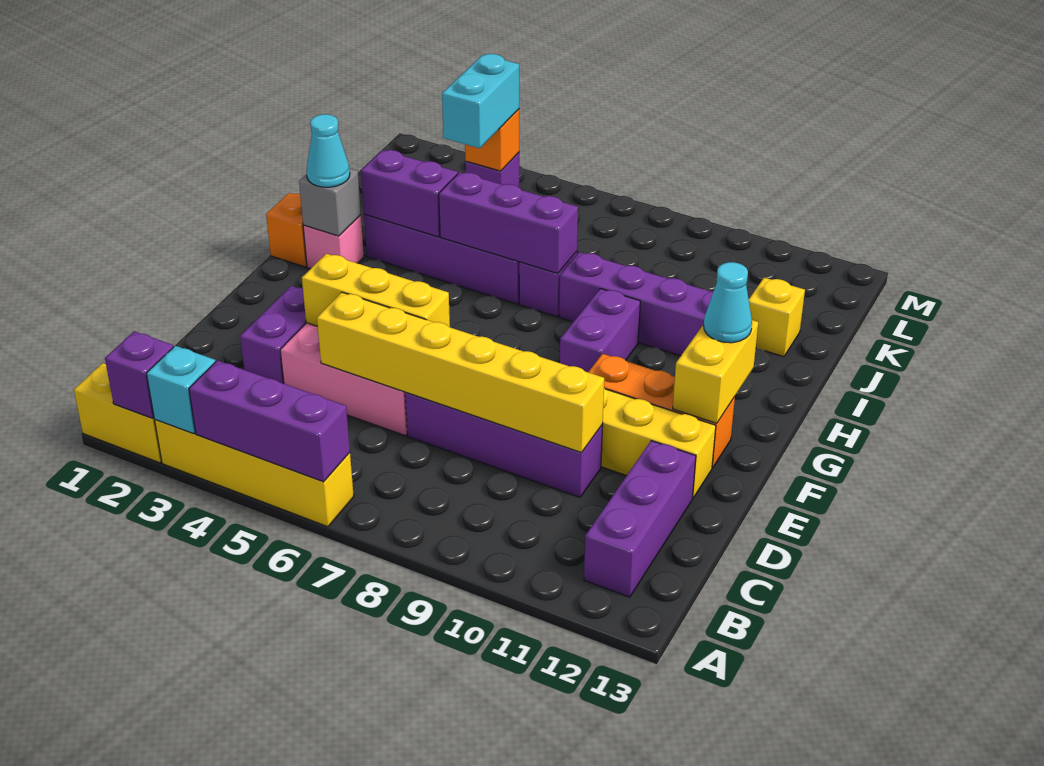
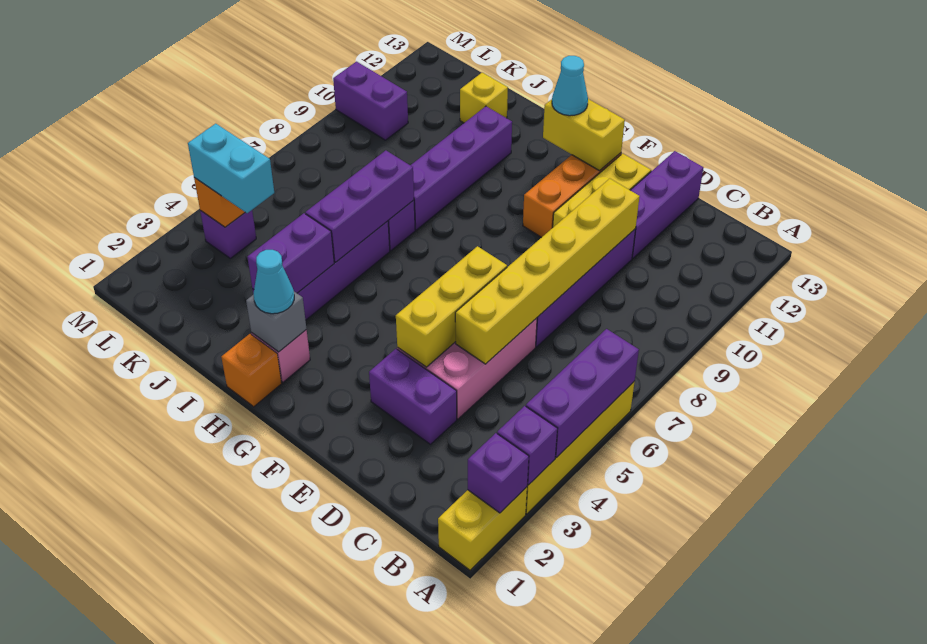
cyan 1x1 brick [146,346,215,434] -> purple 1x1 brick [497,406,558,485]
purple 1x3 brick [584,441,696,597] -> purple 1x3 brick turned to [630,151,703,258]
purple 1x2 brick [560,289,640,372] -> purple 1x2 brick moved to [333,62,408,140]

